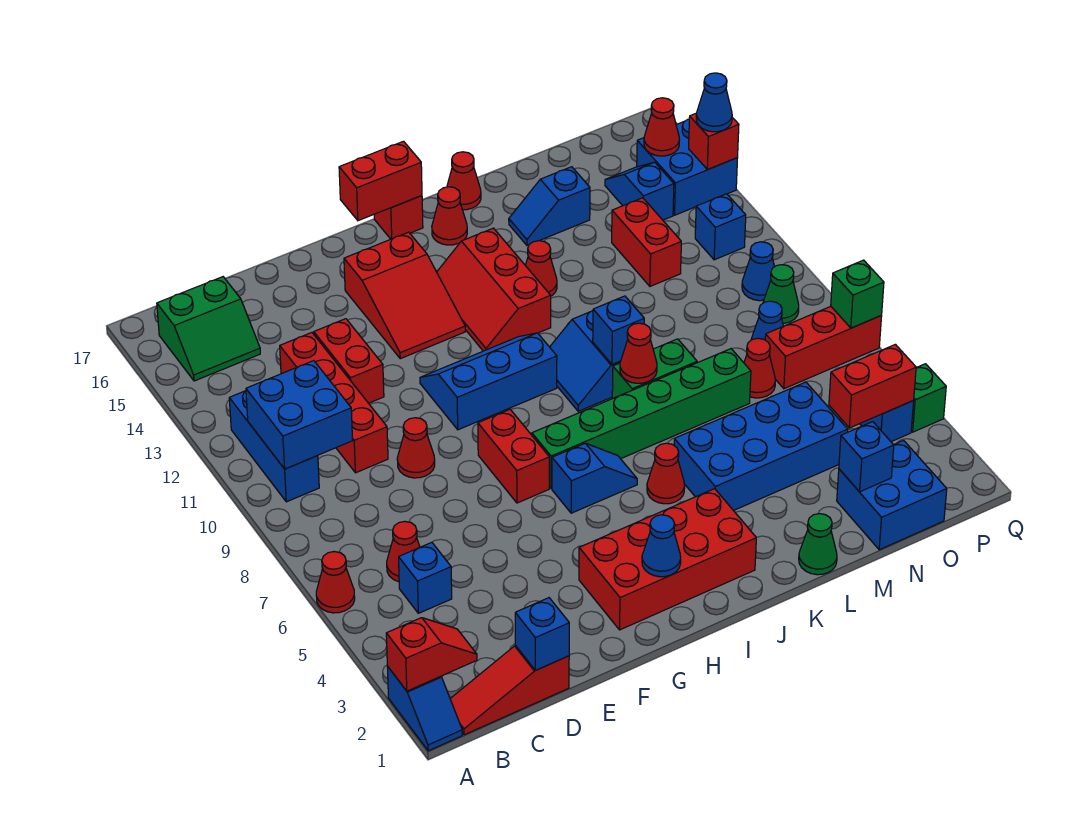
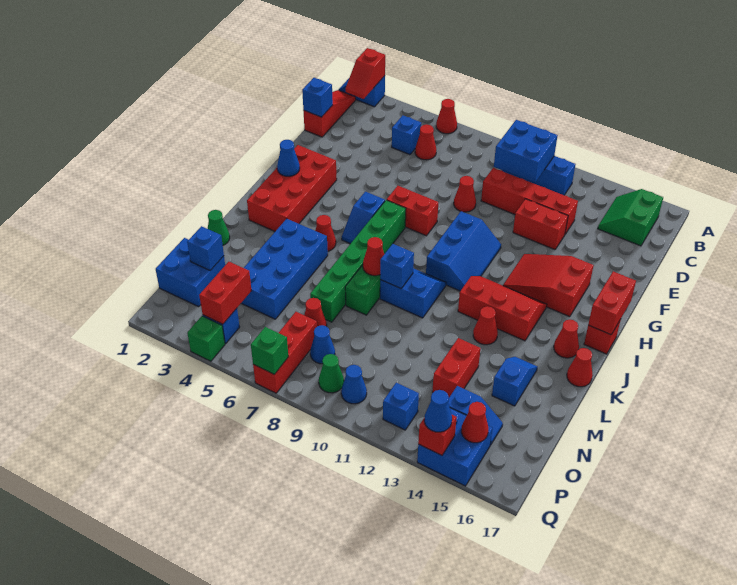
red 1x2 brick [612,198,681,286] -> red 1x2 brick turned to [432,338,481,397]

